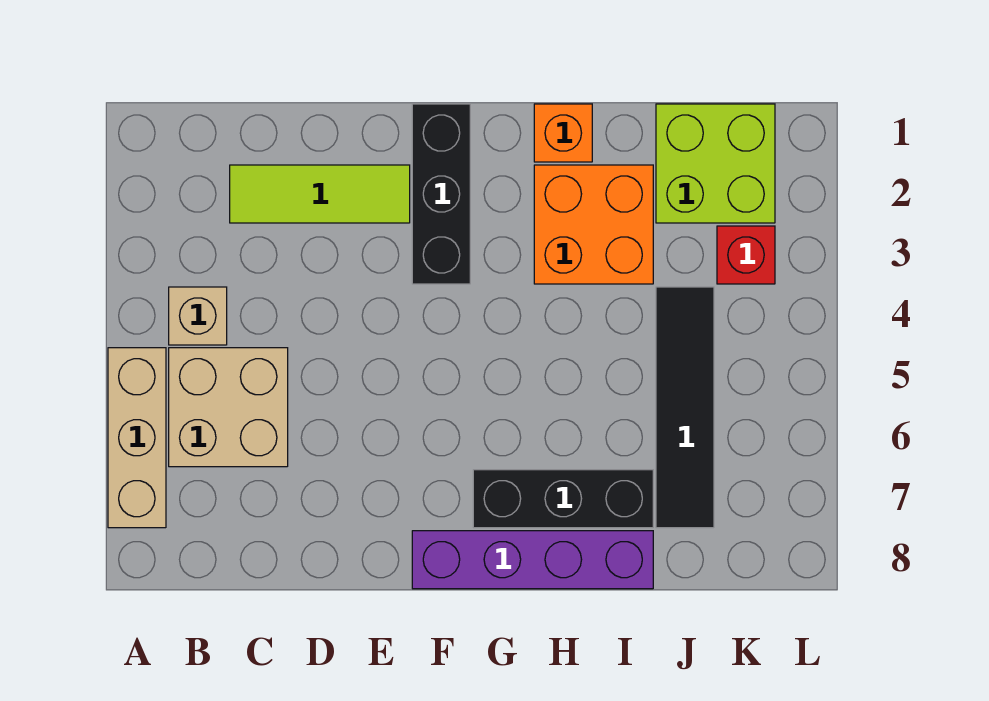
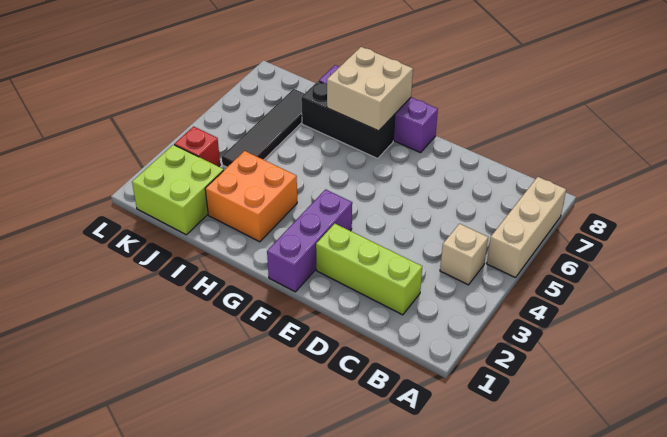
tan 2x2 brick [169,348,288,467] -> tan 2x2 brick moved to [327,47,413,131]
lime 1x3 tile [230,165,410,223] -> lime 1x3 brick [316,224,422,315]
black 1x3 brick [412,104,470,284] -> purple 1x3 brick [267,189,352,292]
orange 1x1 brick [534,104,592,162] -> none

